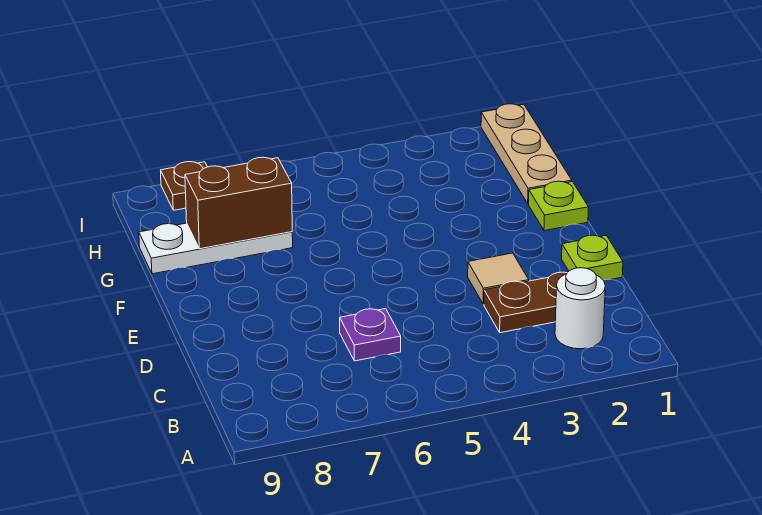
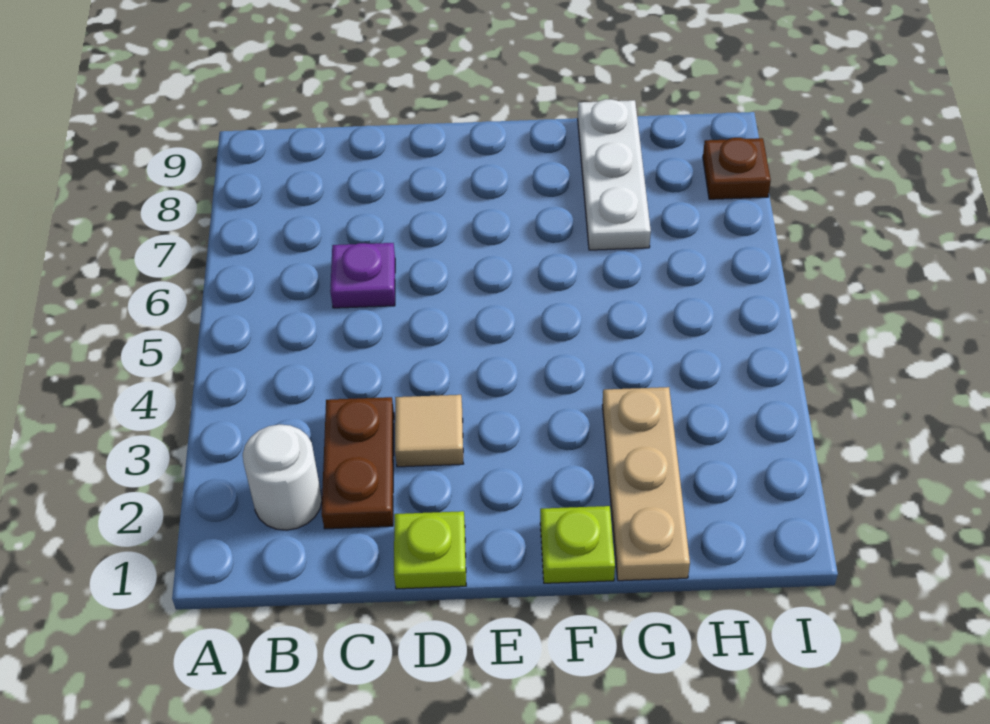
tan 1x3 plate [481,104,572,204] -> tan 1x3 plate turned to [602,387,690,581]
brown 1x2 brick [185,157,292,249] -> none

